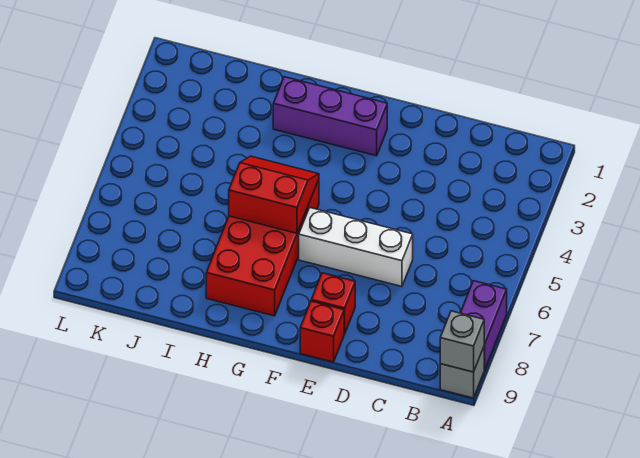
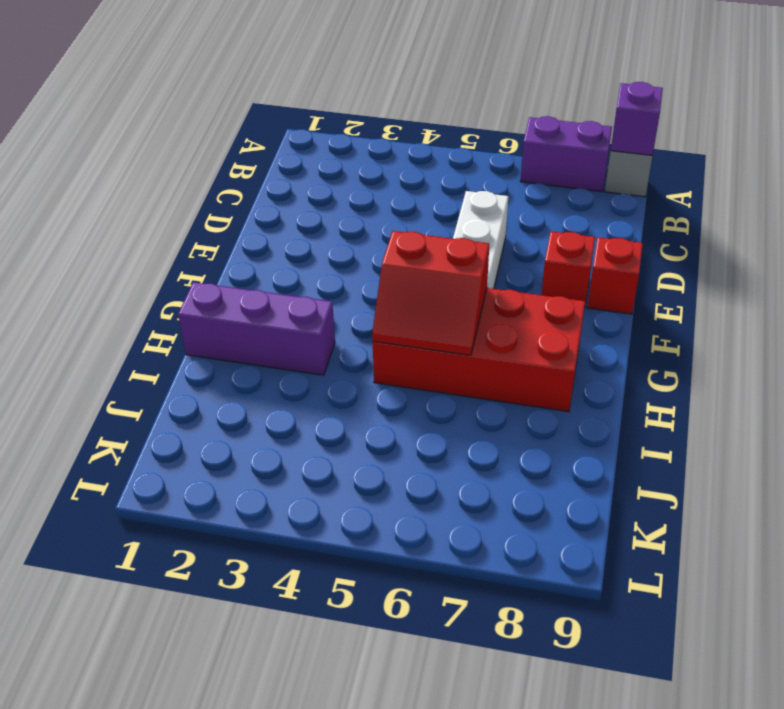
grey 1x1 brick [440,311,484,372] -> purple 1x1 brick [611,82,663,156]
purple 1x3 brick [273,77,387,156] -> purple 1x3 brick turned to [178,282,335,375]
red 2x2 slope [229,156,319,233] -> red 2x2 slope turned to [372,231,489,355]

